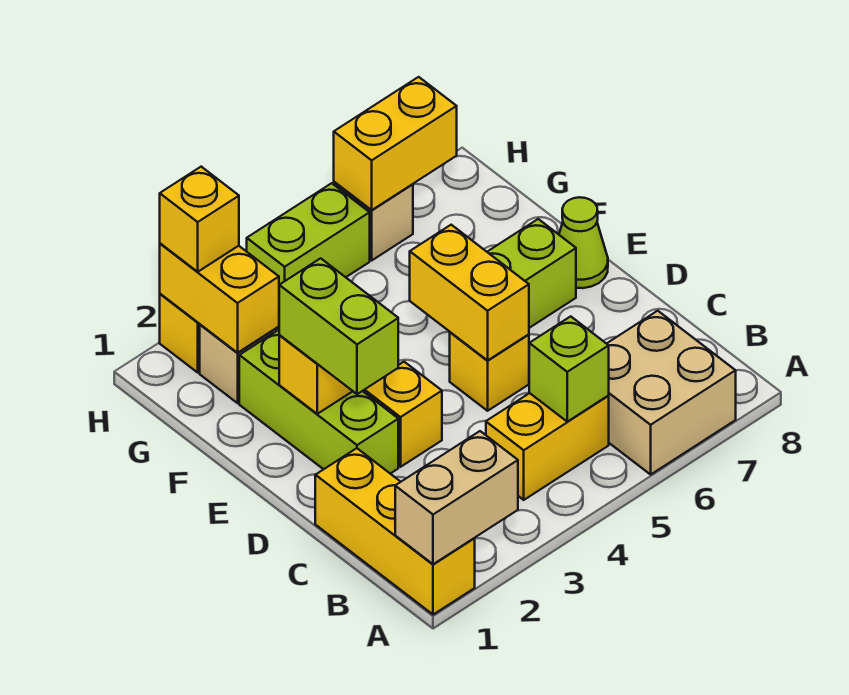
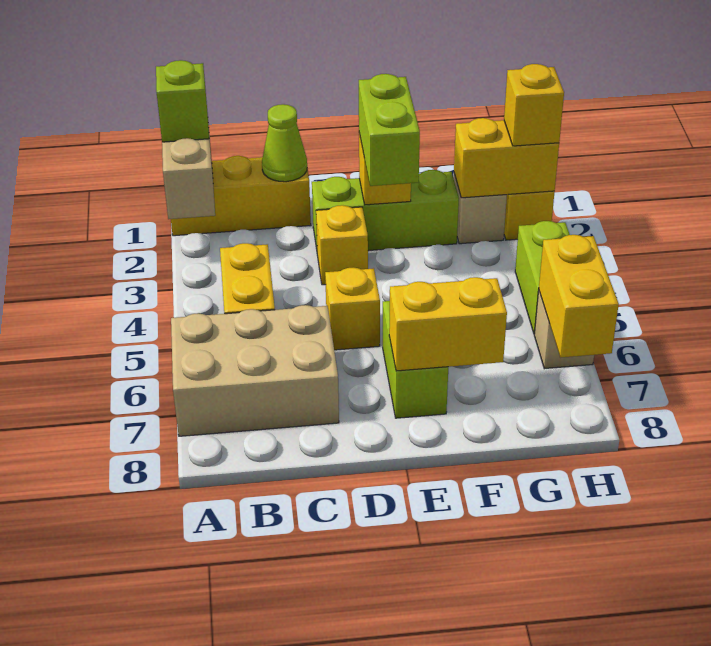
tan 2x2 brick [607,311,736,474] -> tan 2x3 brick [171,305,339,436]
lime 1x1 brick [529,316,609,422] -> lime 1x1 brick moved to [156,60,209,142]
lime 1x2 brick [279,258,398,394] -> lime 1x2 brick turned to [359,74,420,186]
yellow 1x2 brick [410,225,529,360] -> yellow 1x2 brick moved to [389,277,507,371]
lime 1x1 cone [559,197,608,288] -> lime 1x1 cone moved to [262,104,307,182]

